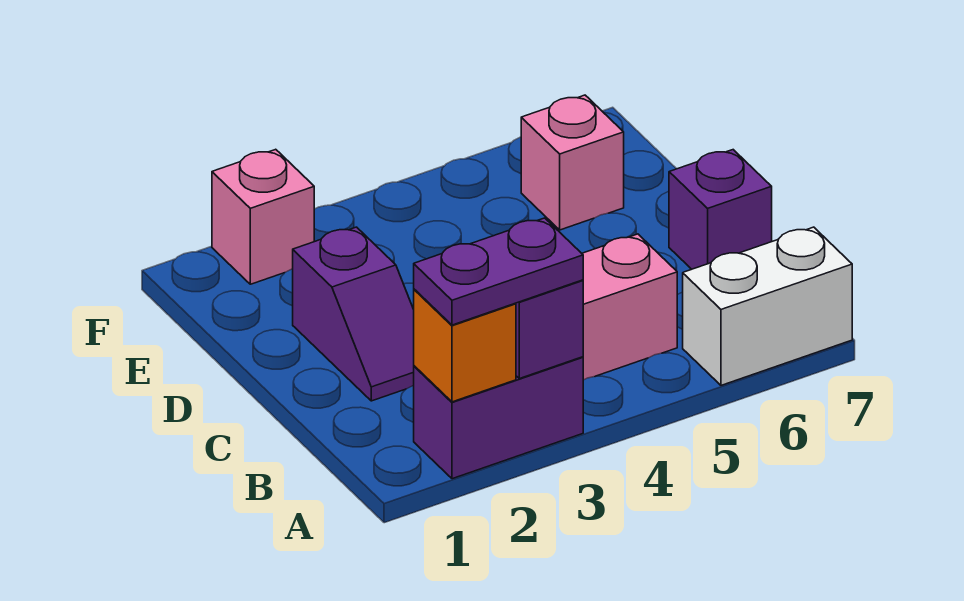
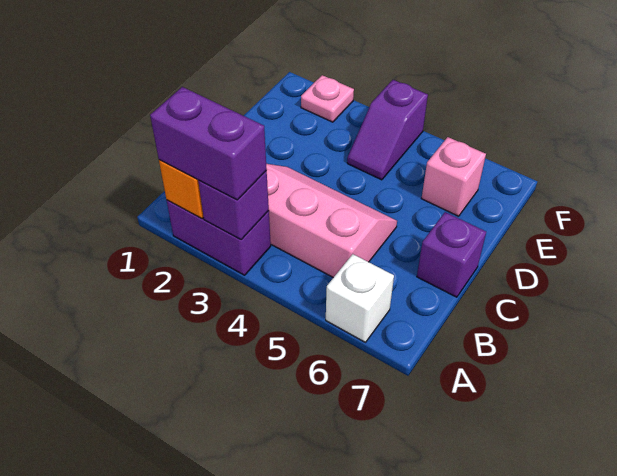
purple 1x2 plate [414,218,583,325] -> purple 1x2 brick [150,87,267,200]
white 1x2 brick [683,227,852,385] -> white 1x1 brick [326,254,394,342]
purple 1x2 slope [293,227,414,401] -> purple 1x2 slope moved to [347,80,428,180]
pink 1x1 brick [212,149,314,284] -> pink 1x1 plate [301,75,354,122]

